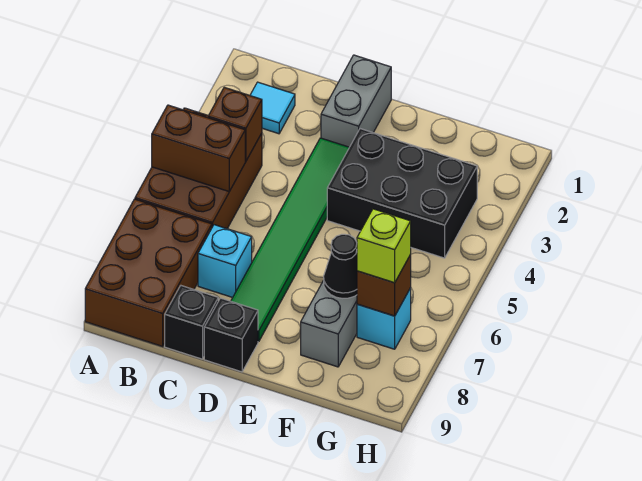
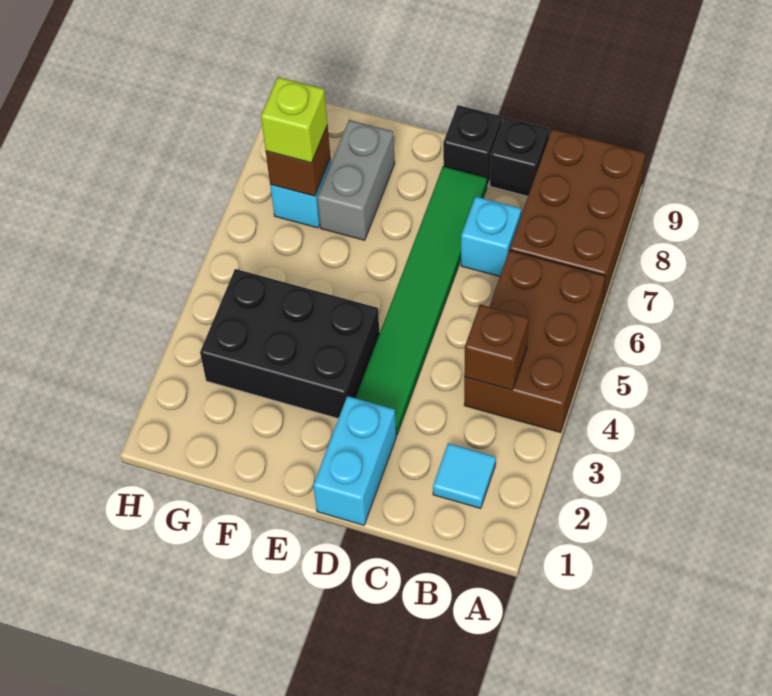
brown 1x2 brick [152,105,245,191] -> none
grey 1x2 brick [321,55,391,147] -> cyan 1x2 brick [313,396,396,525]
black 1x1 cone [324,234,357,298] -> none

